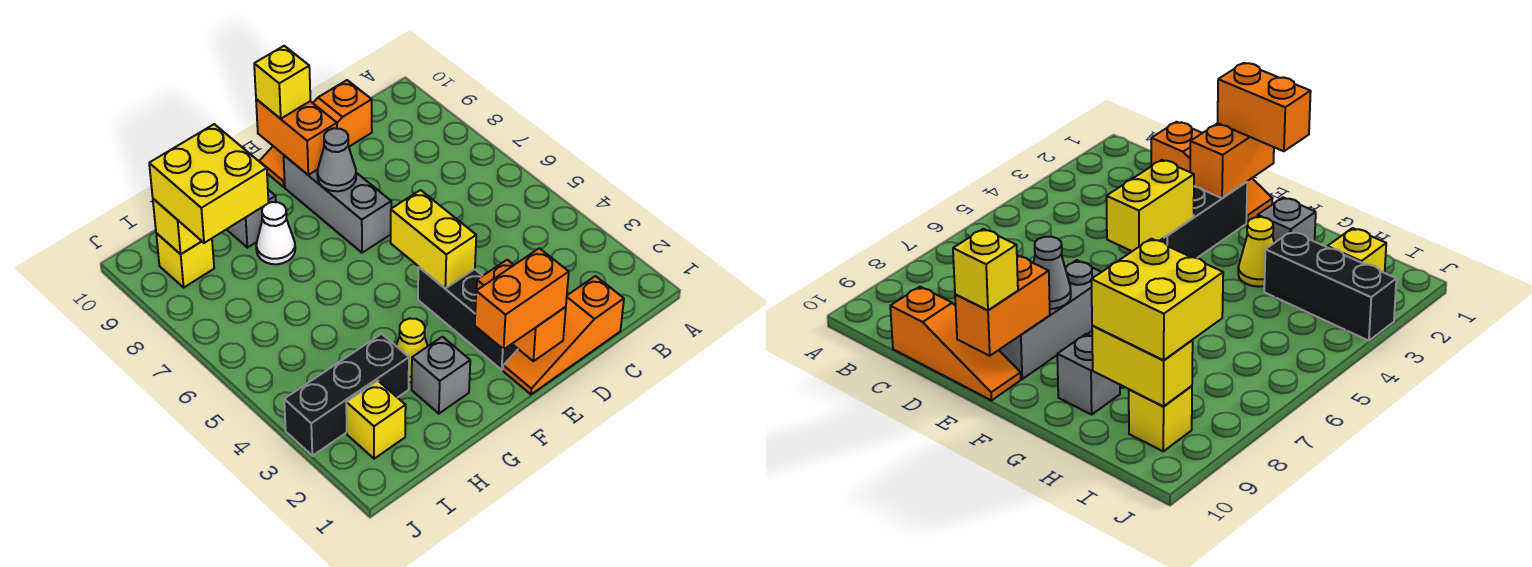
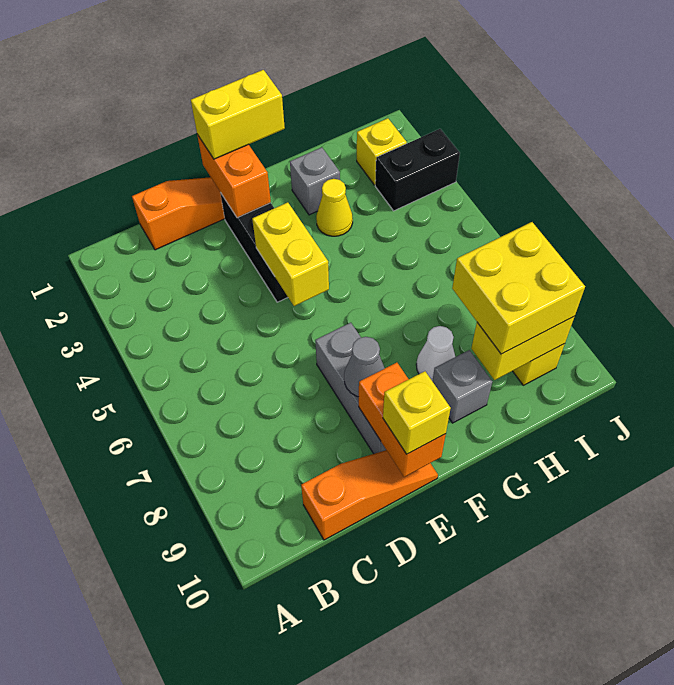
orange 1x2 brick [475,248,569,349] -> yellow 1x2 brick [191,70,285,159]
black 1x3 brick [284,334,409,456] -> black 1x2 brick [375,129,460,211]

